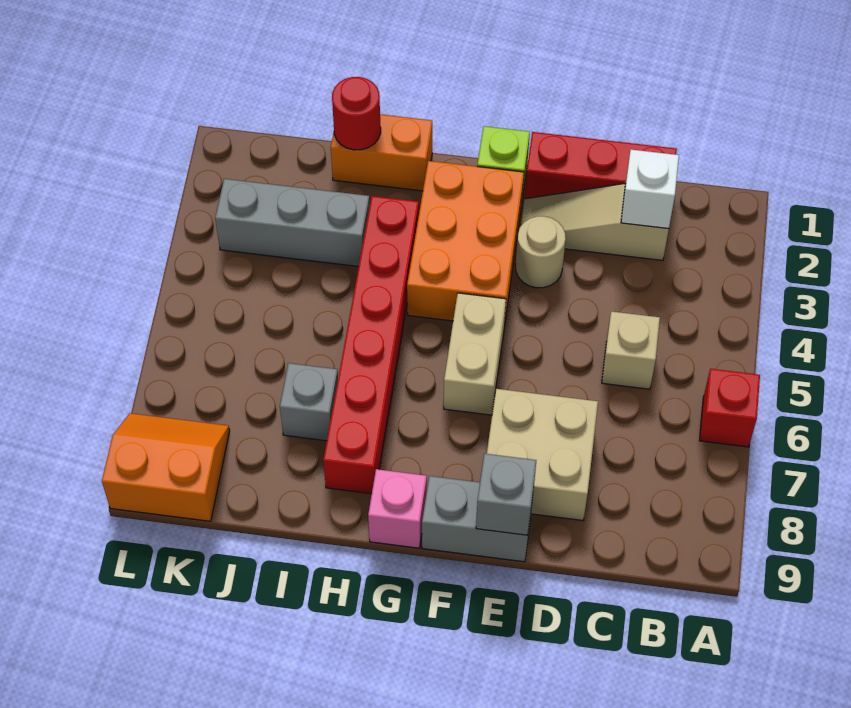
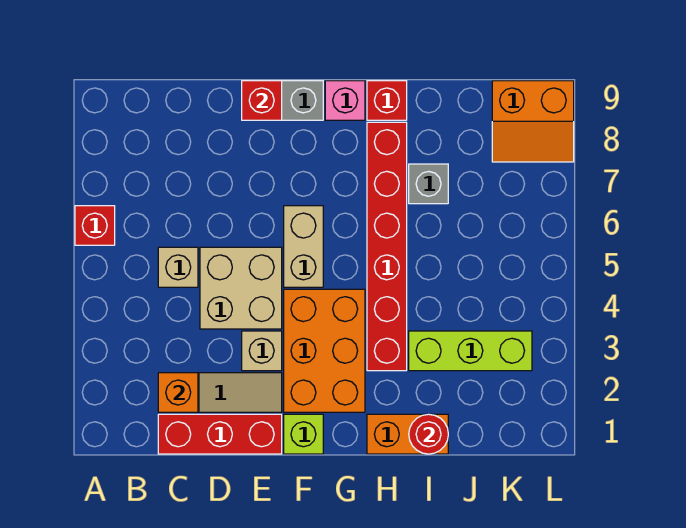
white 1x1 brick [621,150,679,229] -> orange 1x1 brick [158,373,198,412]
tan 2x2 brick [487,389,598,521] -> tan 2x2 brick moved to [200,247,282,329]
tan 1x1 round brick [516,216,566,288] -> tan 1x1 brick [242,331,282,371]
grey 1x1 brick [476,454,536,535] -> red 1x1 brick [242,81,282,120]
none -> red 1x1 brick [367,81,407,120]
grey 1x3 brick [215,179,370,267] -> lime 1x3 brick [409,331,532,371]

